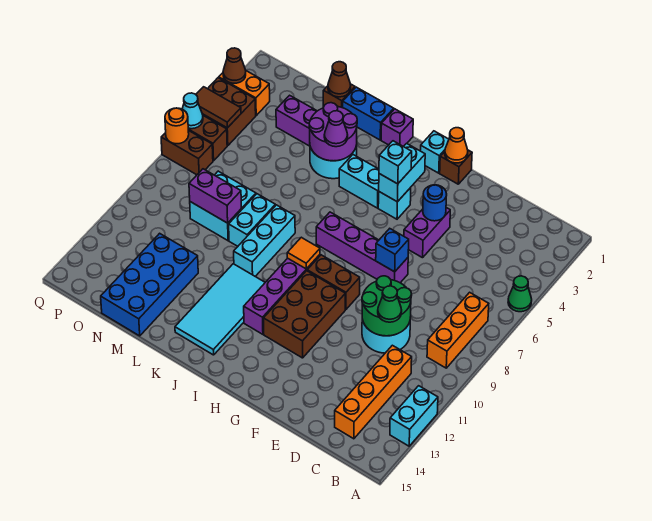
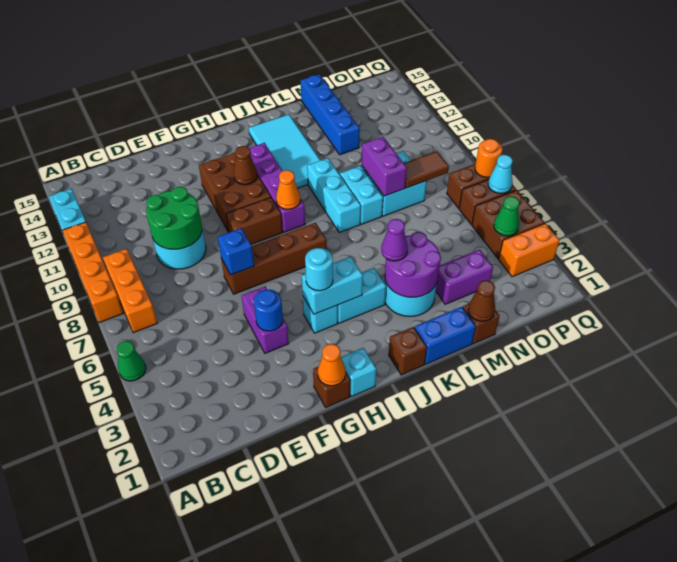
orange 1x4 brick [335,345,412,439] -> orange 1x4 brick moved to [62,222,123,323]
green 1x1 cone [378,286,402,322] -> green 1x1 cone moved to [494,196,520,236]
purple 1x4 brick [316,212,408,283] -> brown 1x4 brick [221,223,327,294]
cyan 1x2 brick [379,143,425,202] -> cyan 1x2 brick turned to [302,257,363,314]
cyan 1x1 brick [379,141,412,184] -> cyan 1x1 round brick [305,248,333,291]
orange 1x1 tile [287,237,320,269] -> orange 1x1 cone [276,170,300,209]
purple 1x1 brick [381,109,413,147] -> brown 1x1 brick [389,327,427,375]
purple 1x2 brick [189,169,241,223] -> purple 1x2 brick turned to [362,137,407,196]
blue 2x4 brick [101,233,198,336] -> blue 1x4 brick [301,74,360,155]
brown 1x2 tile [196,87,241,128] -> brown 1x2 tile moved to [404,151,449,188]
brown 1x1 cone [223,48,246,83] -> brown 1x1 cone moved to [234,146,257,185]

